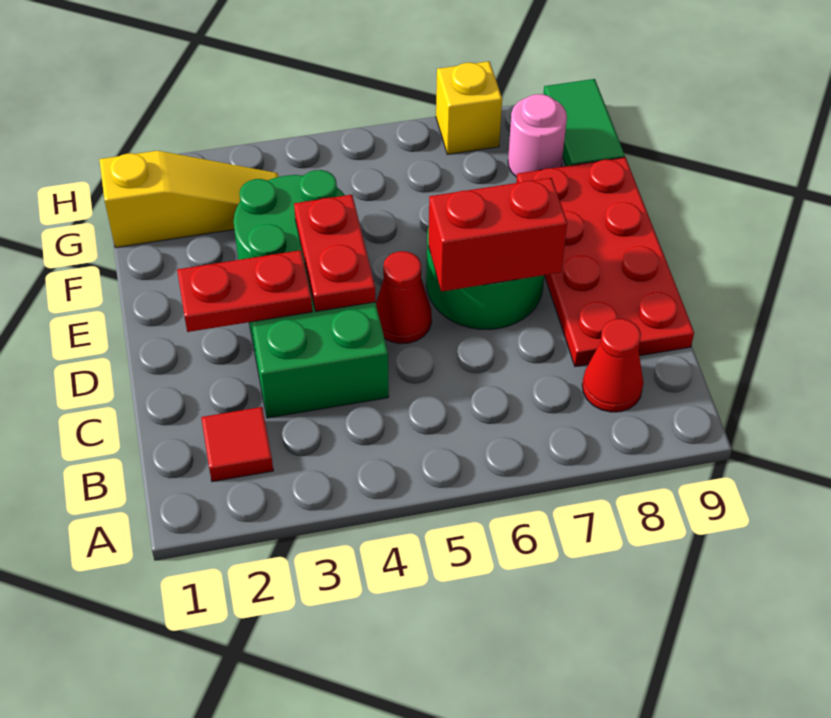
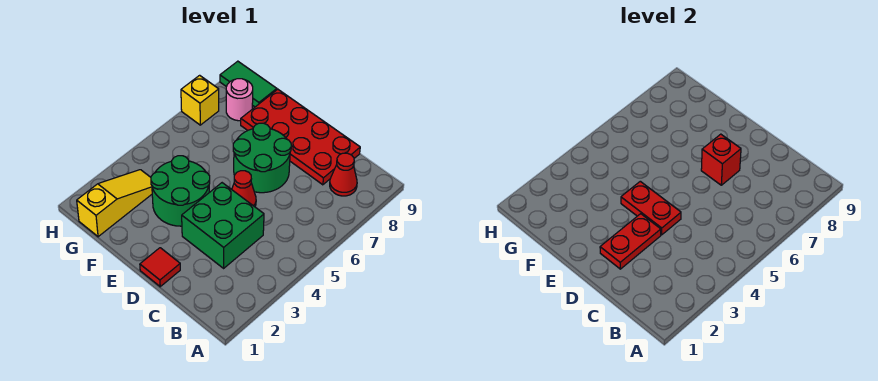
red 1x1 tile [201,407,273,482] -> red 1x1 tile moved to [140,248,180,287]
red 1x2 brick [429,178,567,292] -> red 1x1 brick [701,134,741,185]

